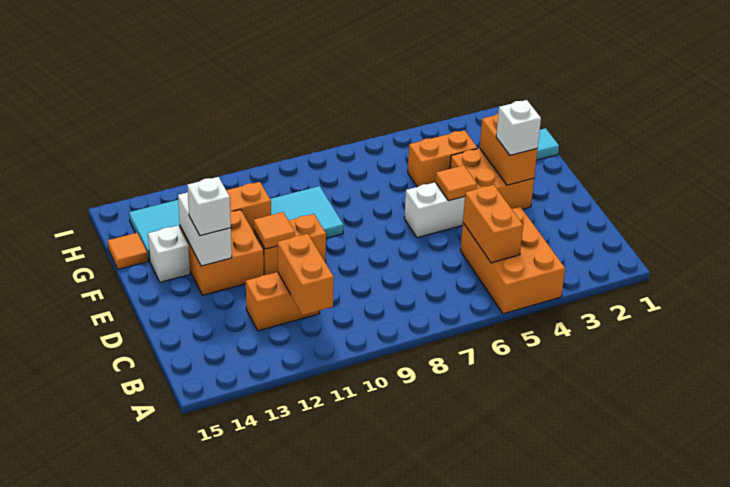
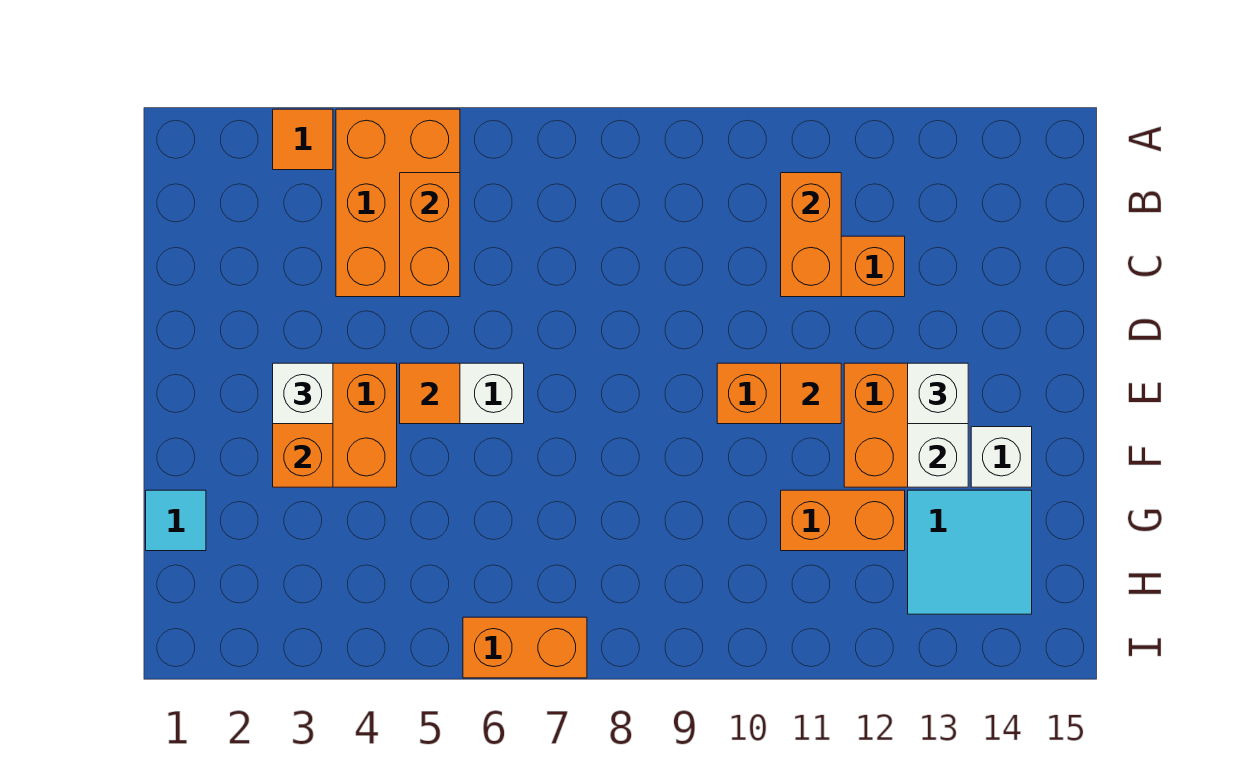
cyan 2x2 tile [270,186,344,238] -> none
orange 1x2 brick [408,130,478,187] -> orange 1x2 brick moved to [463,617,587,678]
orange 1x1 tile [108,233,148,269] -> orange 1x1 tile moved to [273,109,333,170]

